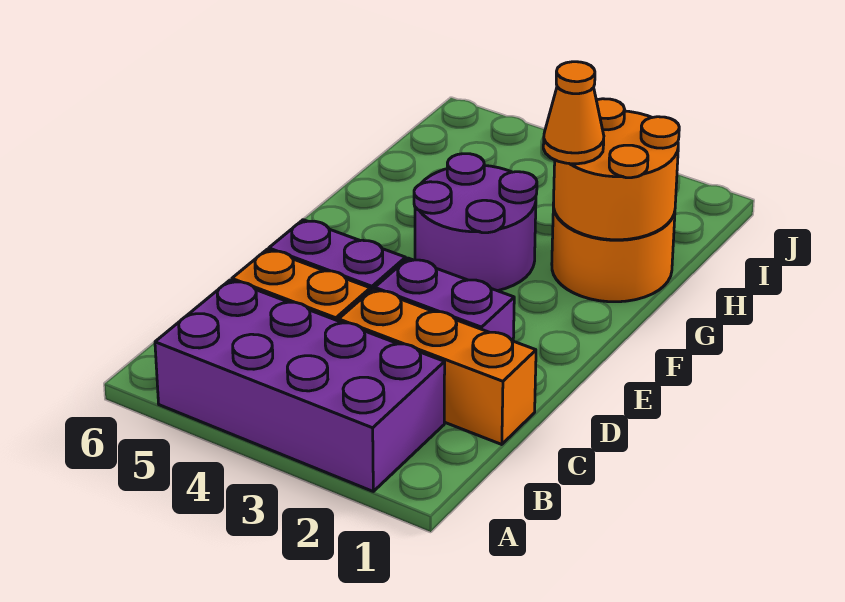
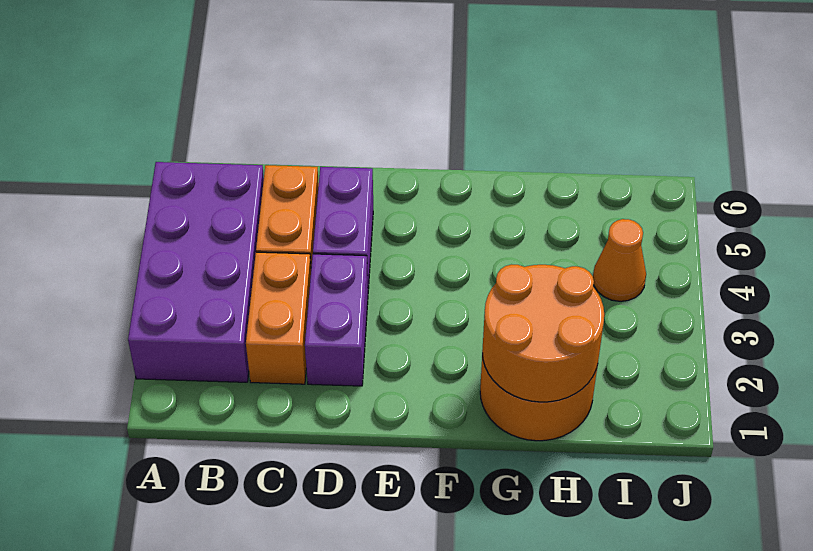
orange 1x3 brick [339,289,536,445] -> orange 1x2 brick [246,252,311,384]
purple 2x2 round brick [414,154,537,291] -> none
orange 1x1 cone [543,62,604,164] -> orange 1x1 cone moved to [593,219,646,301]

